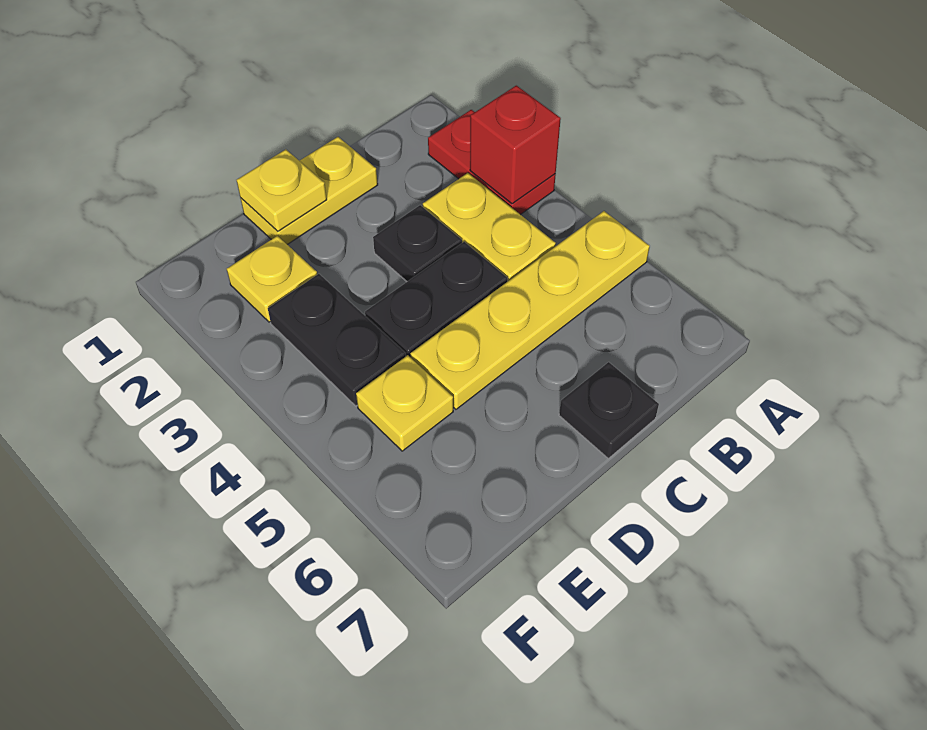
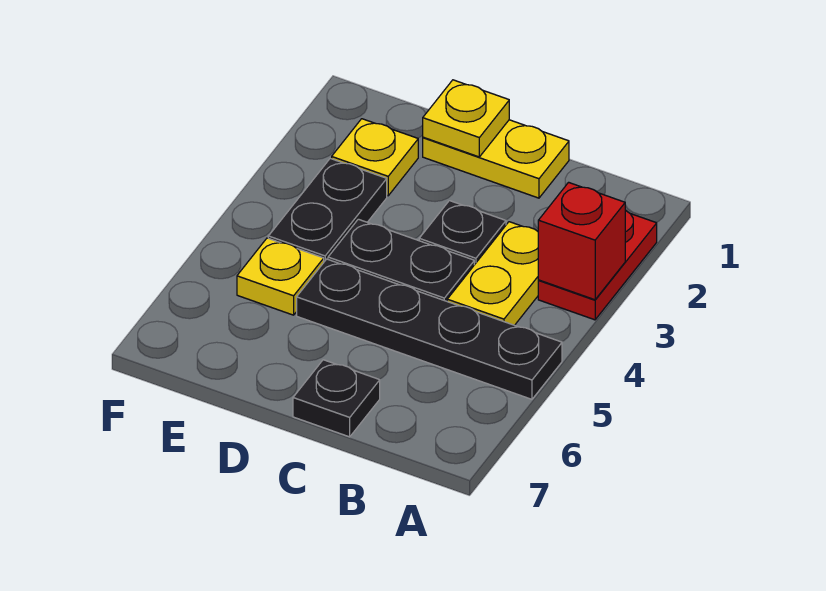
yellow 1x4 plate [410,211,650,409] -> black 1x4 plate [297,259,562,399]

